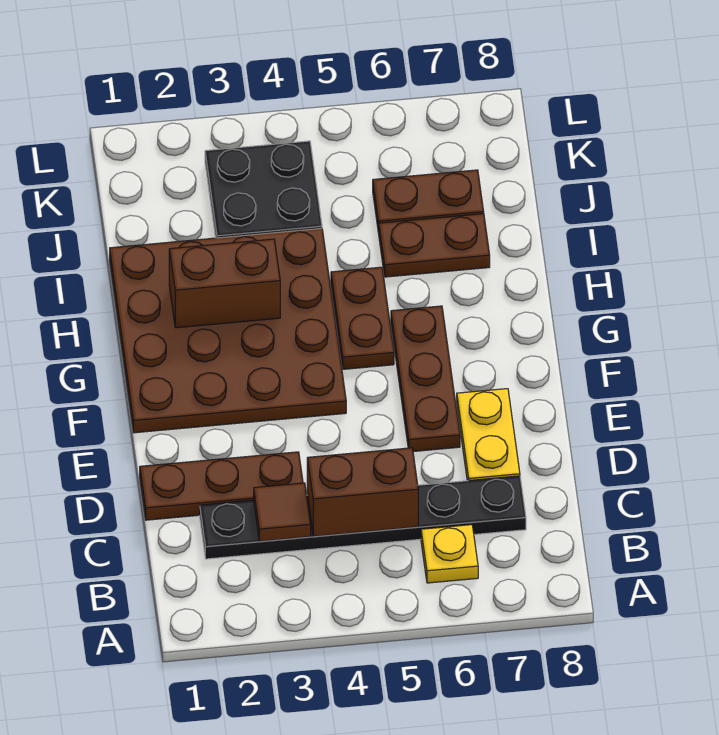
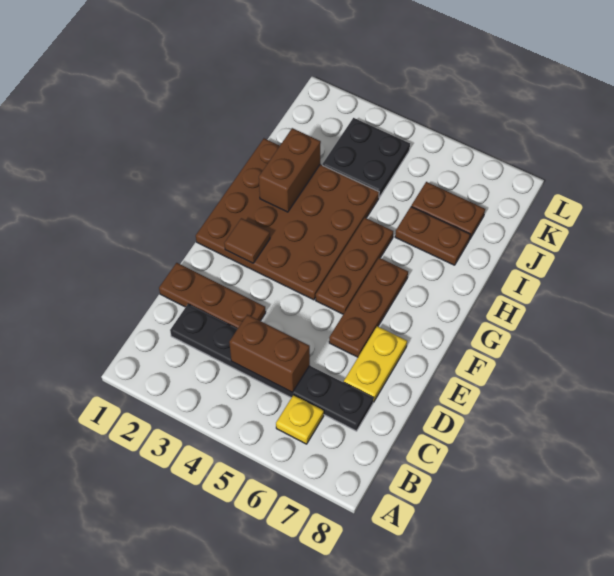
brown 1x1 tile [254,483,311,541] -> brown 1x1 tile moved to [224,218,270,263]
brown 1x2 plate [331,267,394,369] -> brown 1x3 plate [316,218,393,314]
brown 1x2 brick [169,239,280,328] -> brown 1x2 brick turned to [259,128,321,212]

